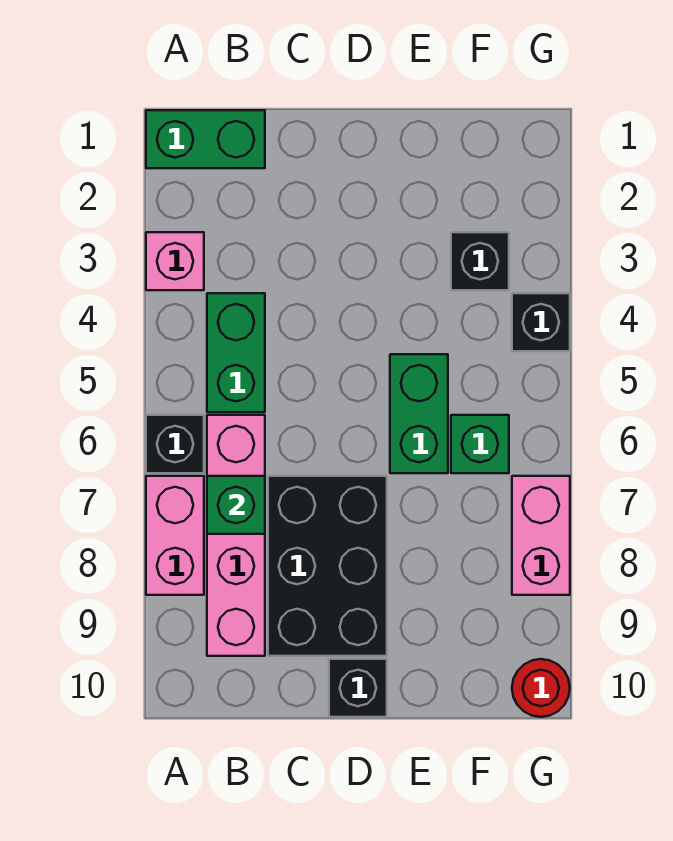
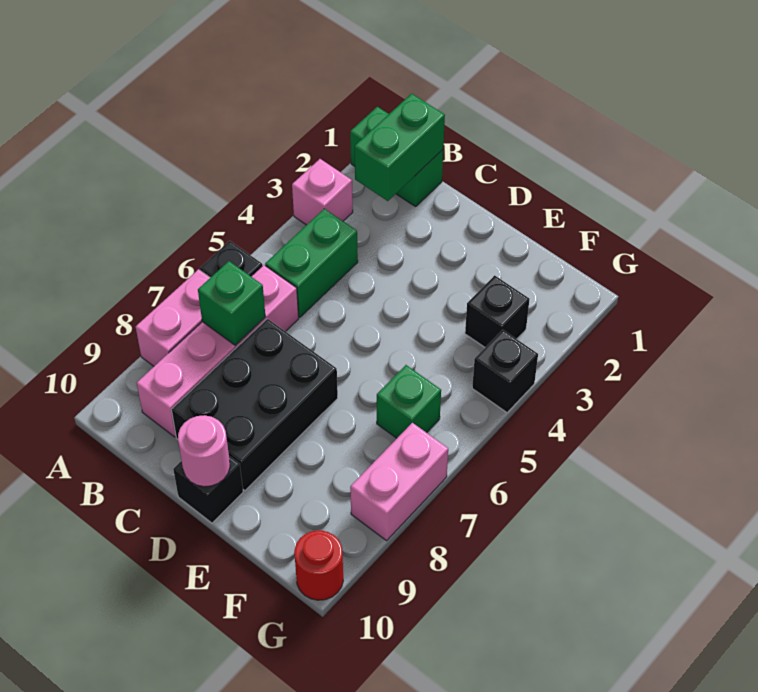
none -> pink 1x1 round brick [178,415,230,487]
green 1x2 brick [390,354,448,473] -> green 1x2 brick moved to [355,94,445,201]

